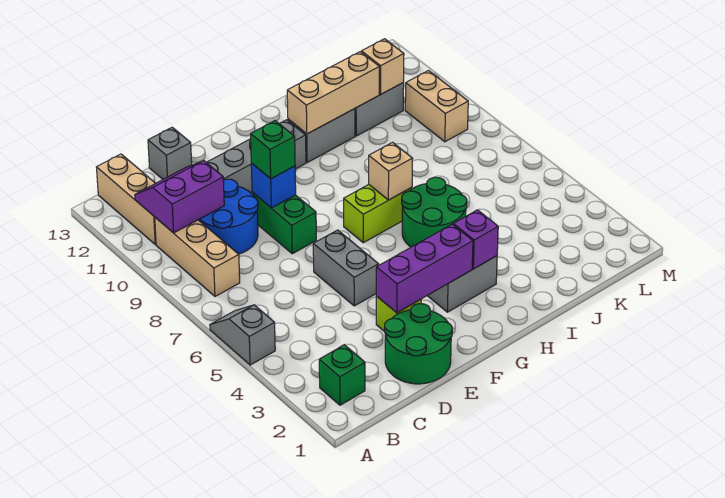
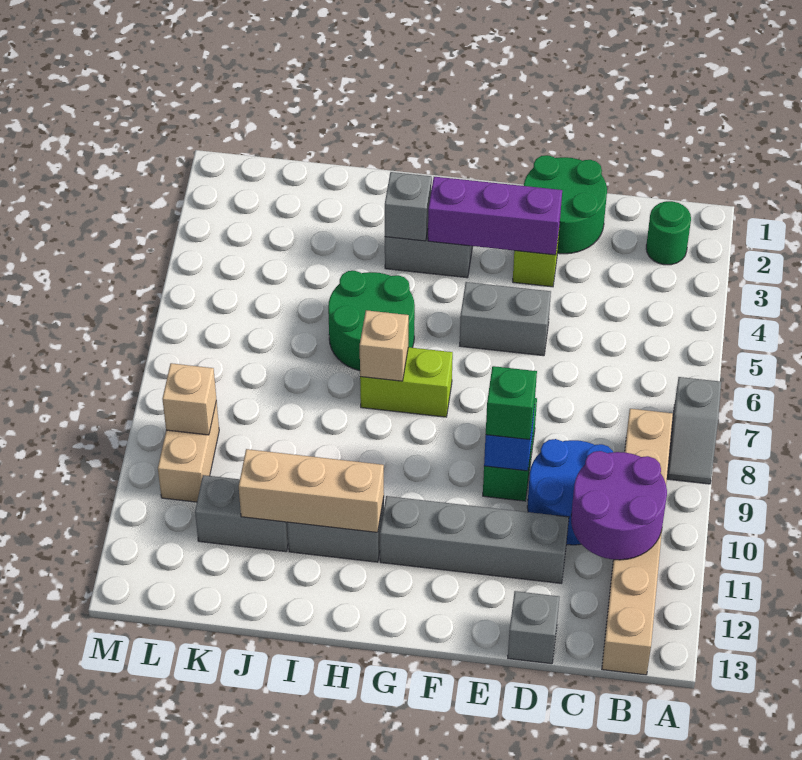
grey 1x2 slope [210,305,275,365] -> grey 1x2 slope moved to [667,377,721,484]
green 1x1 brick [319,345,365,405] -> green 1x1 round brick [646,201,691,265]
purple 2x2 slope [135,161,224,233] -> purple 2x2 round brick [571,451,667,560]
grey 1x2 brick [313,230,379,306] -> grey 1x2 brick turned to [460,282,551,356]
purple 1x1 brick [453,210,498,269] -> grey 1x1 brick [385,172,432,241]
tan 1x1 brick [361,39,404,94] -> tan 1x1 brick moved to [162,363,216,435]

